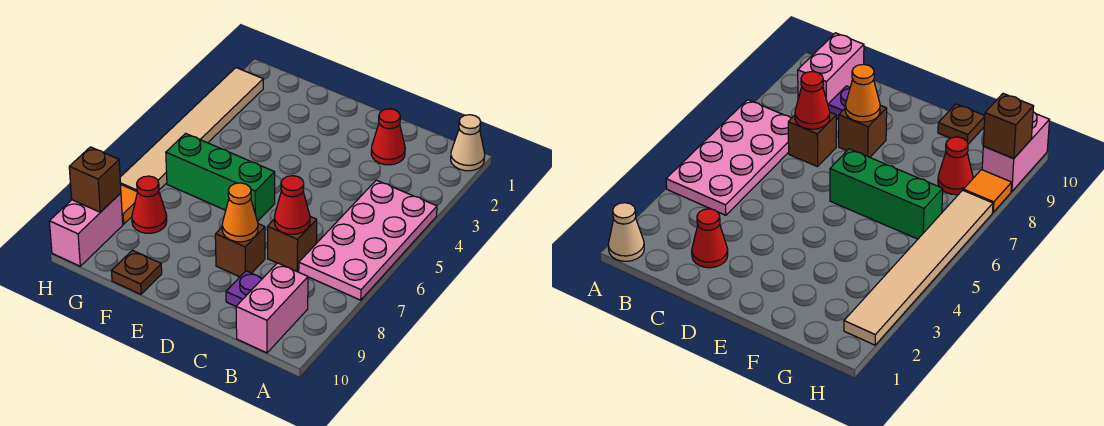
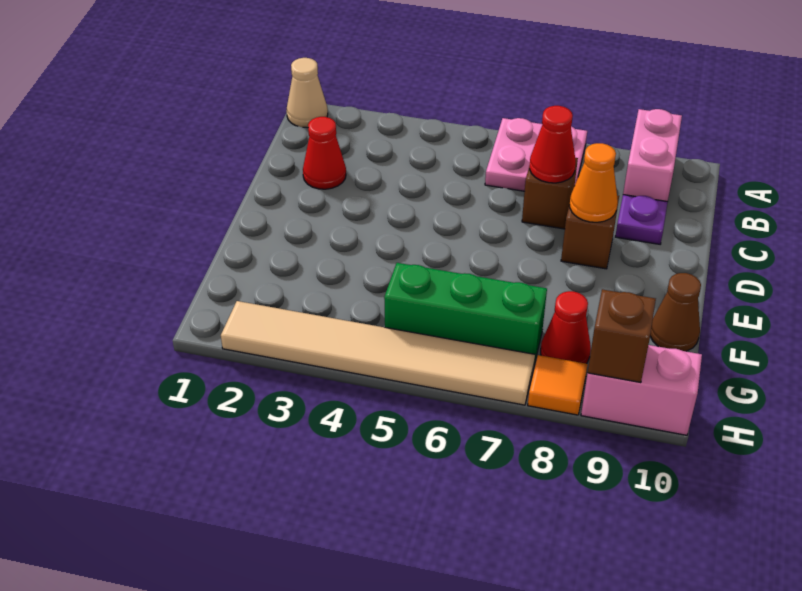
pink 2x4 plate [299,180,437,300] -> pink 2x2 plate [485,118,587,191]
pink 1x2 brick [236,263,308,353] -> pink 1x2 brick turned to [623,109,682,202]
green 1x3 brick [166,134,275,221] -> green 1x3 brick turned to [384,263,547,364]
brown 1x1 plate [112,250,162,294] -> brown 1x1 cone [650,273,701,351]

